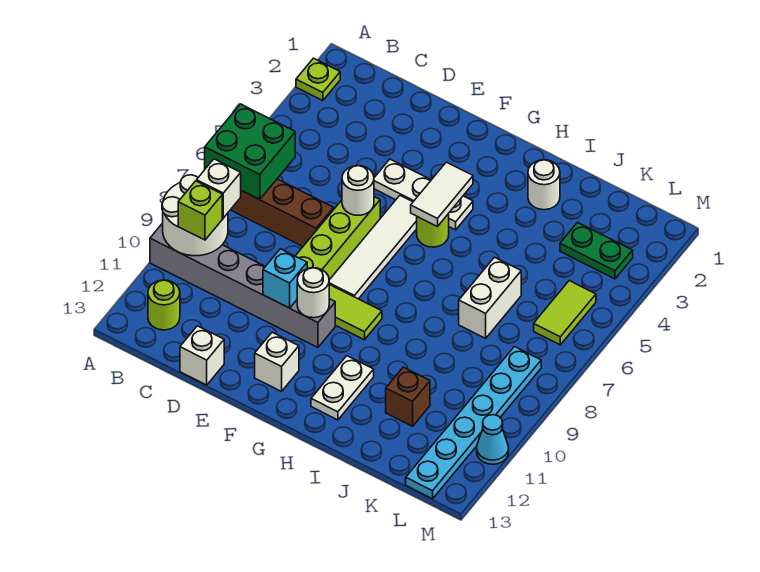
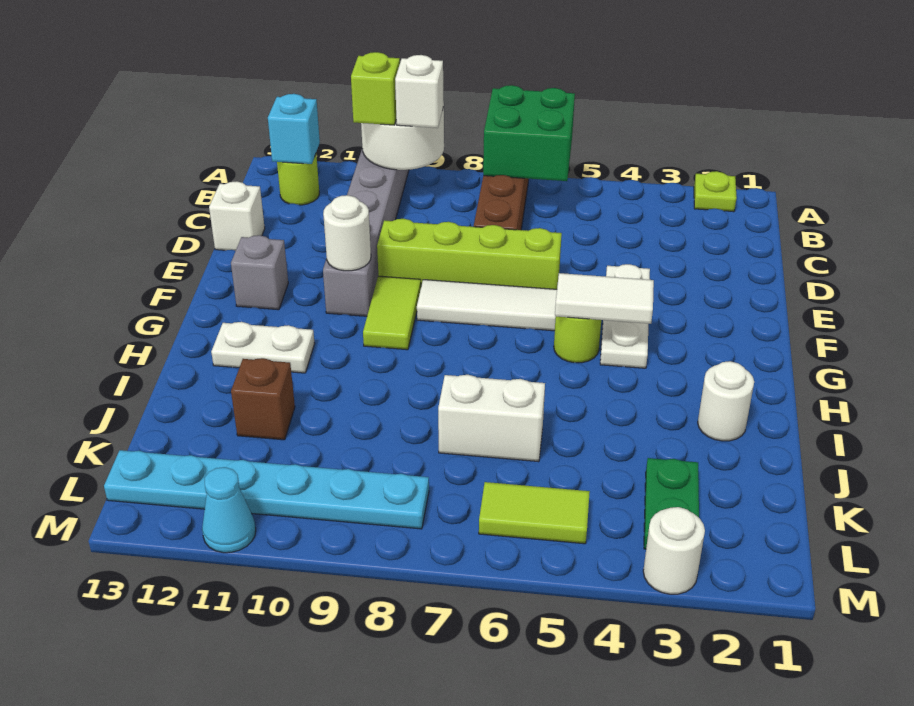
white 1x1 round brick [342,166,374,215] -> white 1x1 round brick moved to [643,507,705,594]
cyan 1x1 brick [263,249,307,308] -> cyan 1x1 brick moved to [268,94,320,164]
white 1x1 brick [255,332,299,392] -> grey 1x1 brick [231,235,288,310]

